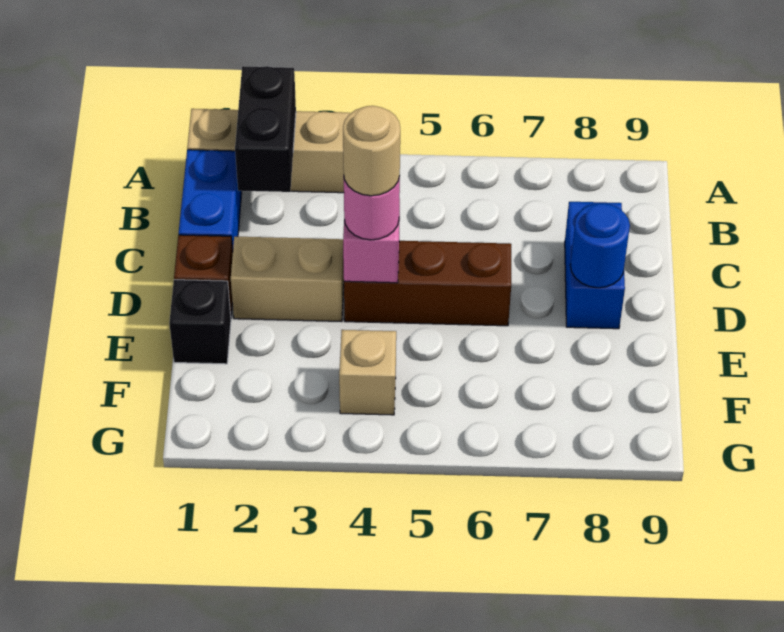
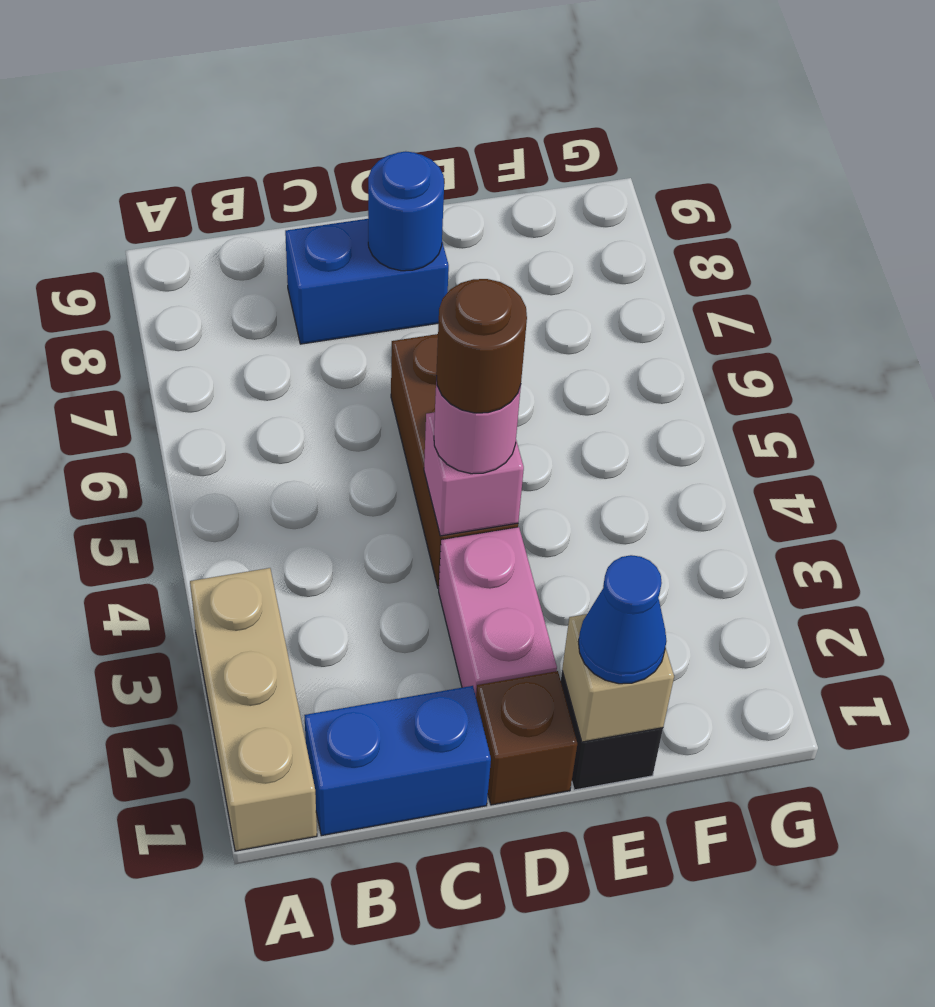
black 1x2 brick [235,66,296,192] -> none
tan 1x2 brick [231,237,344,321] -> pink 1x2 brick [439,527,557,696]
tan 1x1 round brick [343,106,400,196] -> brown 1x1 round brick [436,279,527,413]
none -> blue 1x1 cone [579,555,667,684]
tan 1x1 brick [339,330,396,415] -> tan 1x1 brick moved to [562,614,674,742]

